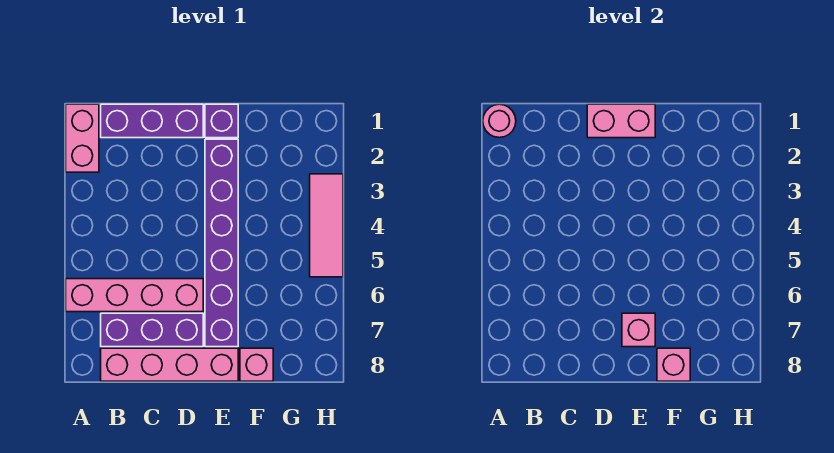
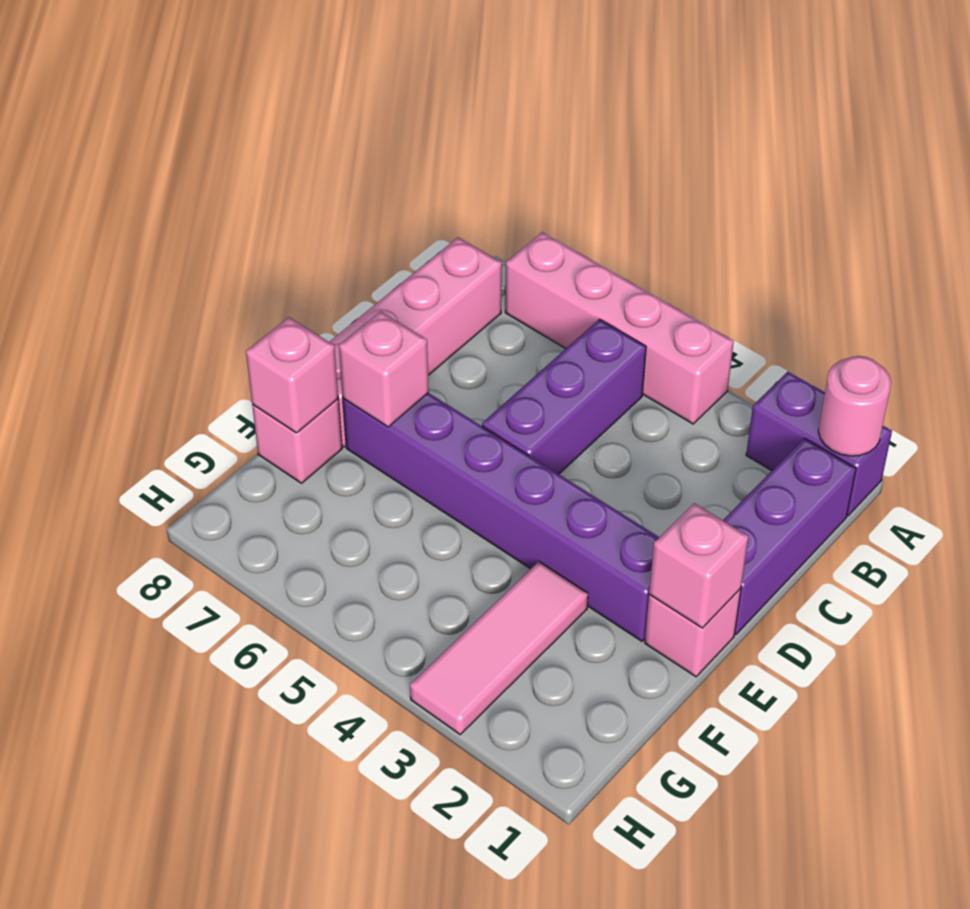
pink 1x2 brick [66,104,99,172] -> purple 1x2 brick [746,372,892,516]
pink 1x4 brick [66,279,203,312] -> pink 1x4 brick turned to [505,232,734,424]
purple 1x3 brick [101,313,203,347] -> purple 1x3 brick moved to [482,319,646,474]
pink 1x2 brick [587,104,655,138] -> pink 1x1 brick [649,503,749,628]
purple 1x1 brick [205,104,238,138] -> pink 1x1 brick [645,589,741,677]
pink 1x3 tile [310,174,343,277] -> pink 1x3 tile turned to [410,561,588,734]

